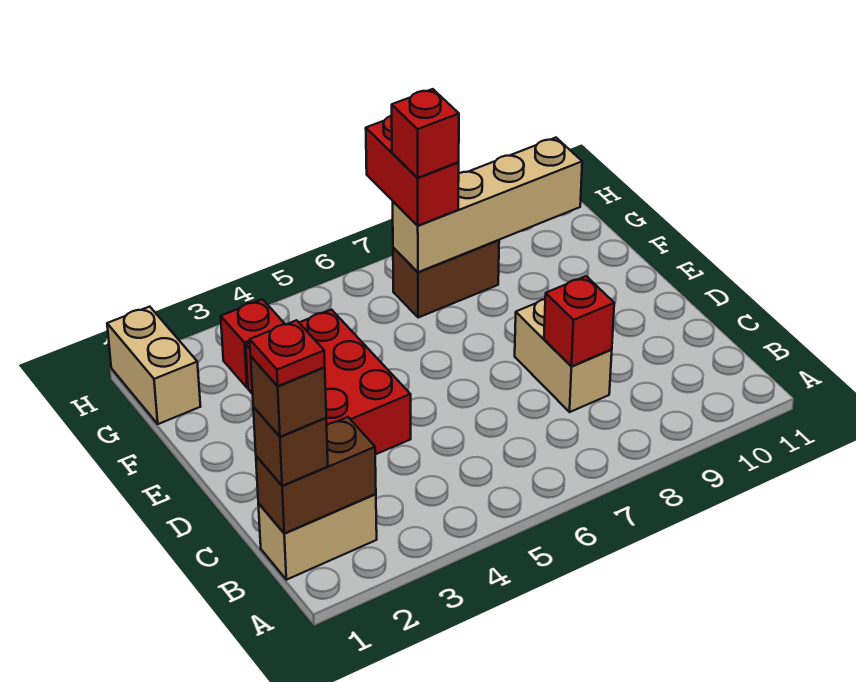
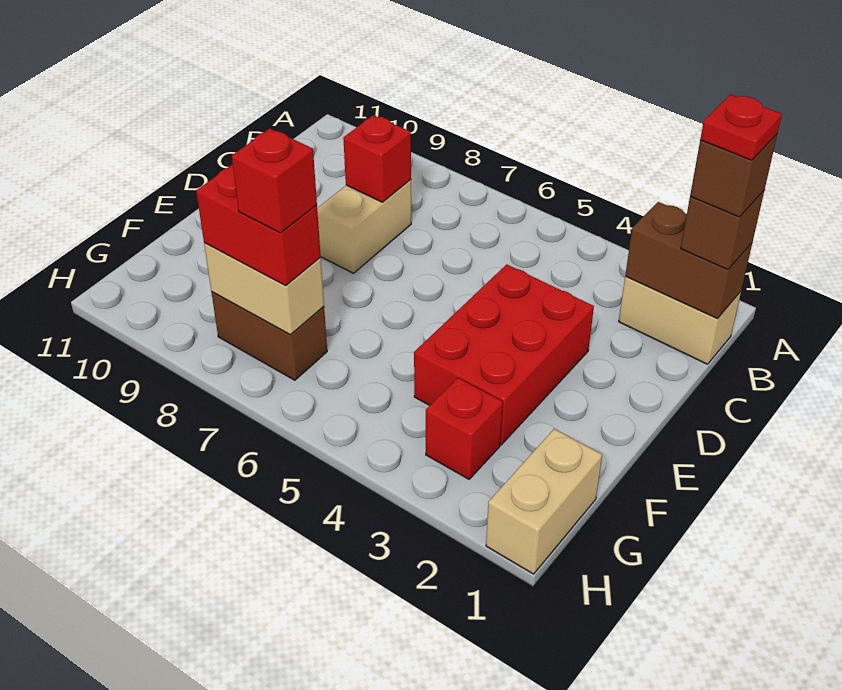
tan 1x4 brick [393,138,582,272] -> tan 1x2 brick [204,243,324,335]
red 1x2 brick [366,116,459,226] -> red 1x2 brick turned to [196,164,321,286]

